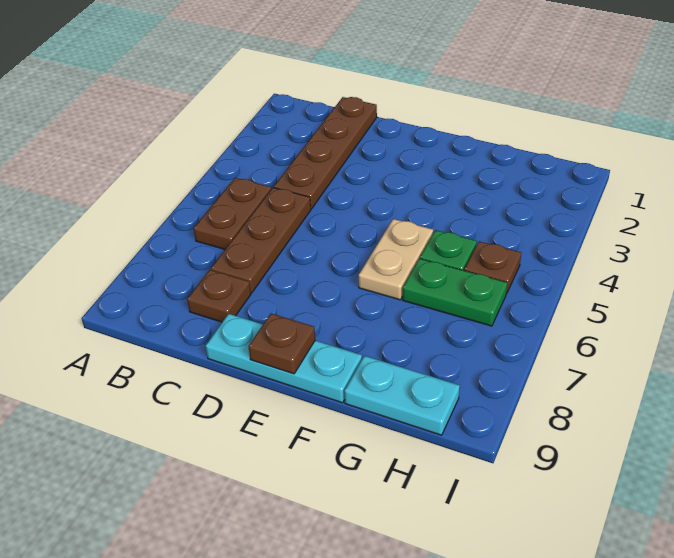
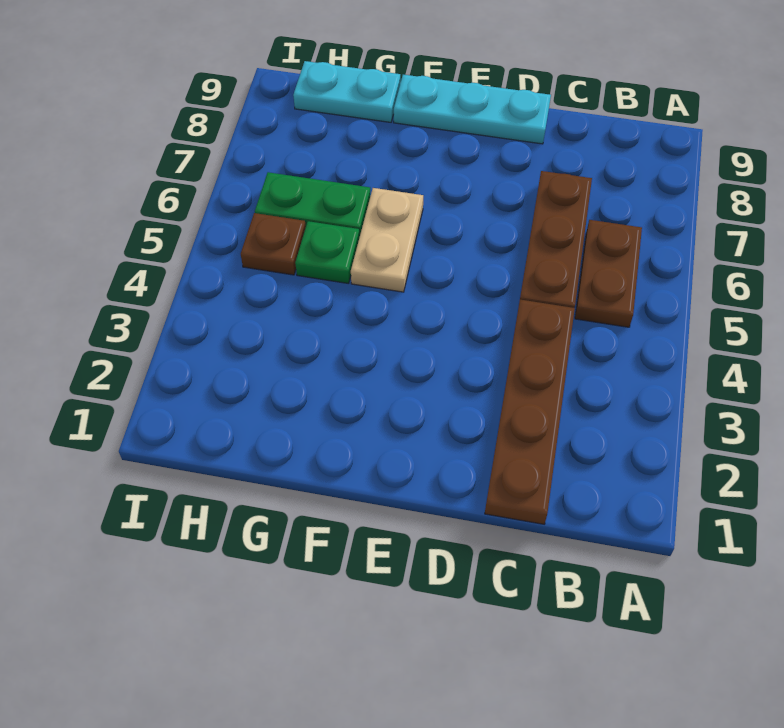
brown 1x1 plate [187,270,251,322] -> none
brown 1x1 plate [248,313,315,374] -> none

